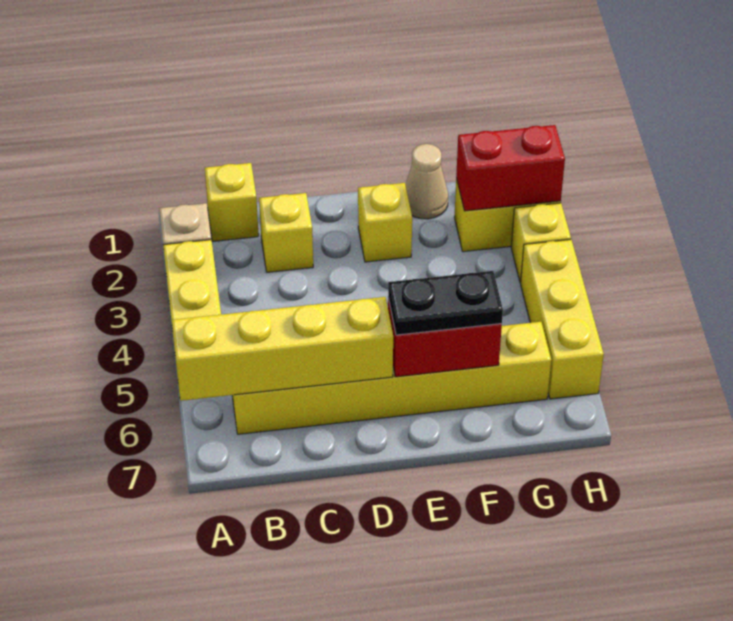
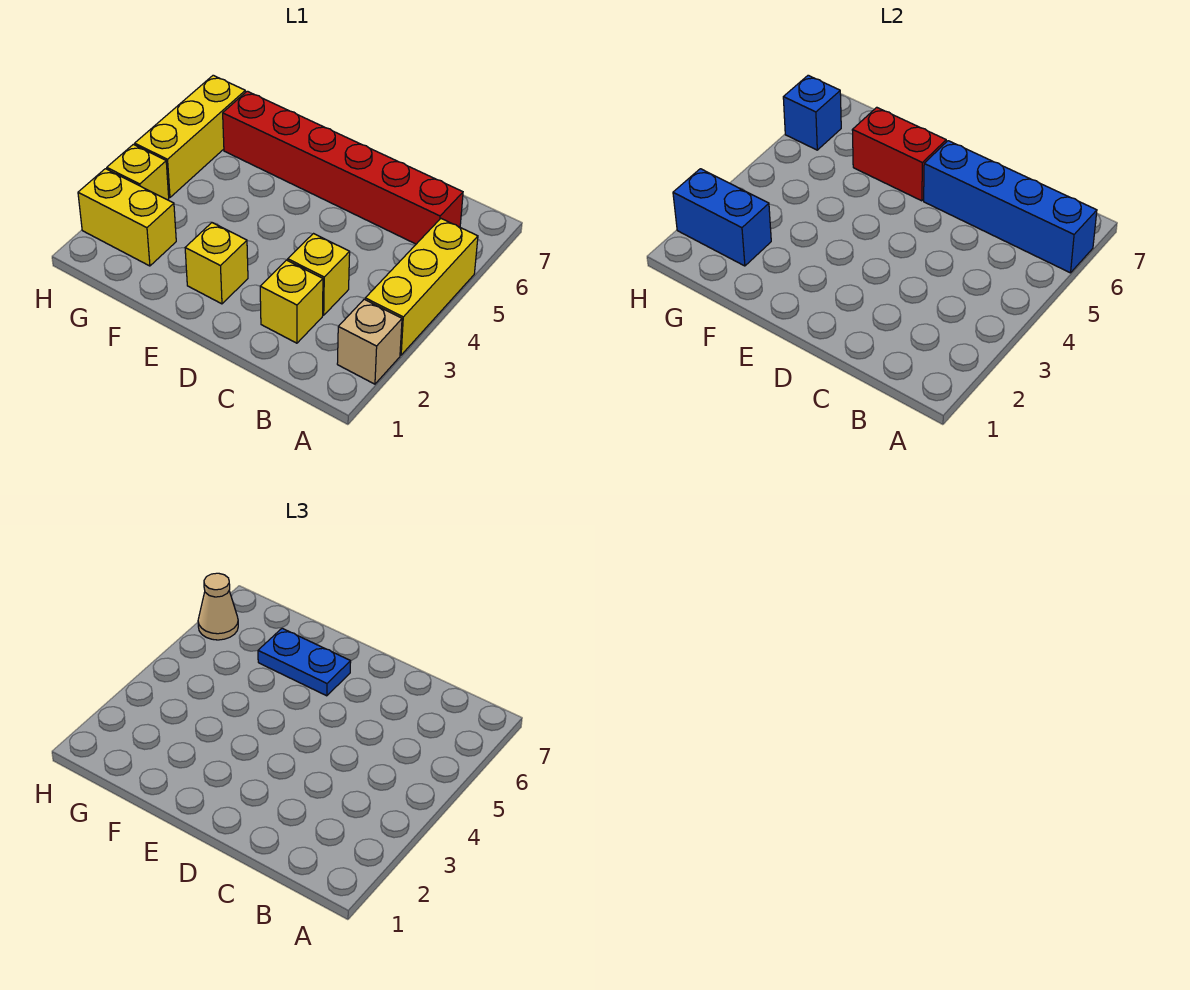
yellow 1x4 brick [172,297,393,401] -> blue 1x4 brick [924,141,1097,273]
yellow 1x1 brick [205,163,259,242] -> yellow 1x1 brick moved to [288,234,350,315]
yellow 1x6 brick [232,322,551,434] -> red 1x6 brick [223,91,463,244]
black 1x2 plate [388,271,503,335] -> blue 1x2 plate [258,628,351,696]
tan 1x1 cone [405,144,448,219] -> tan 1x1 cone moved to [198,573,238,640]
red 1x2 brick [456,125,565,211] -> blue 1x2 brick [673,169,771,266]
none -> blue 1x1 brick [783,75,841,150]

